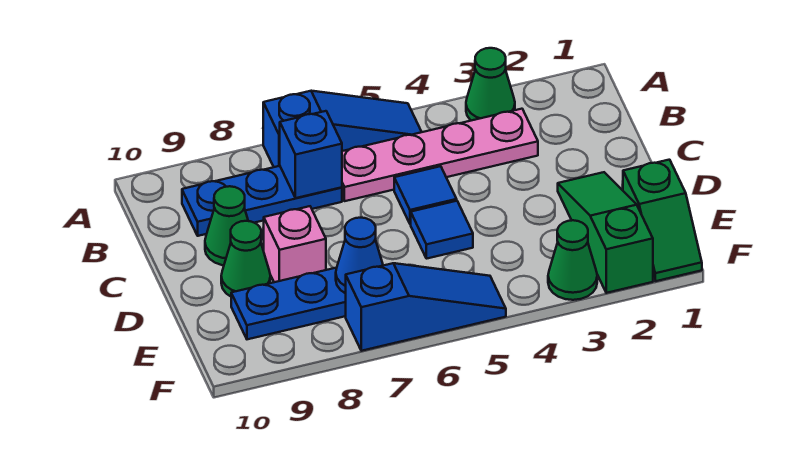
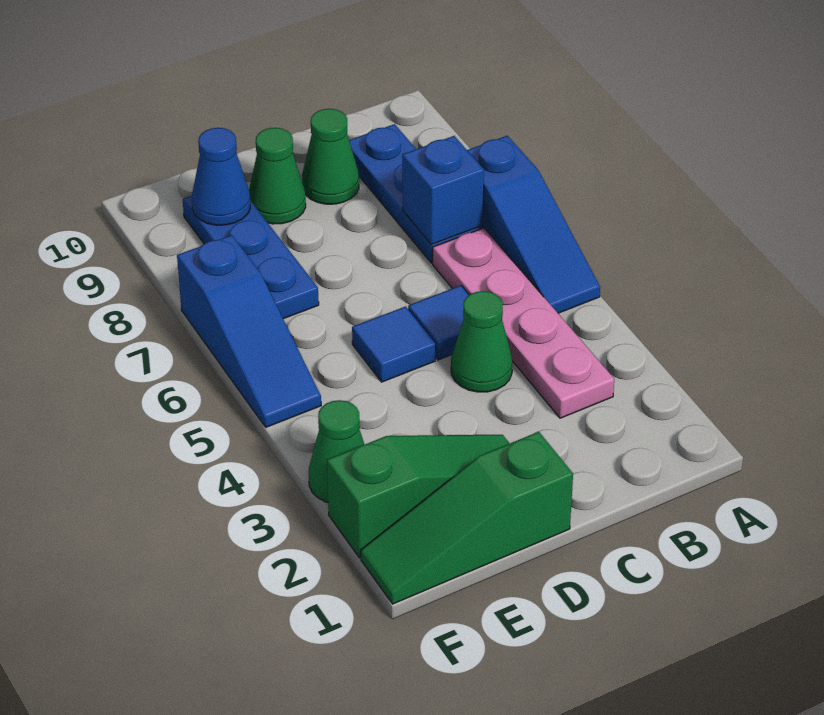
green 1x1 cone [466,48,515,121] -> green 1x1 cone moved to [451,291,512,392]
pink 1x1 brick [264,206,326,282] -> none
green 1x2 slope [623,160,702,281] -> green 1x3 slope [361,432,573,604]
blue 1x1 cone [336,218,383,294] -> blue 1x1 cone moved to [192,128,250,225]

